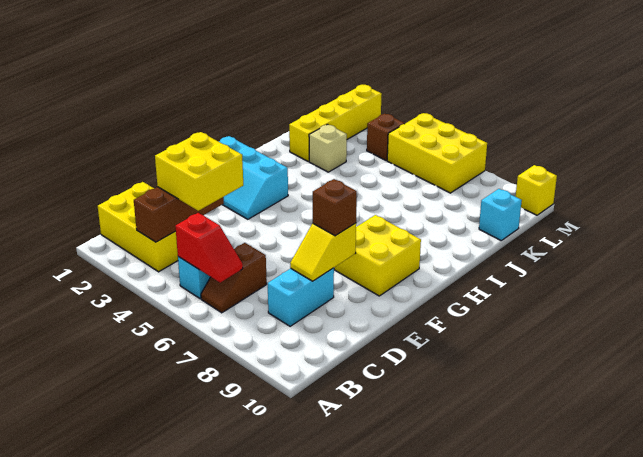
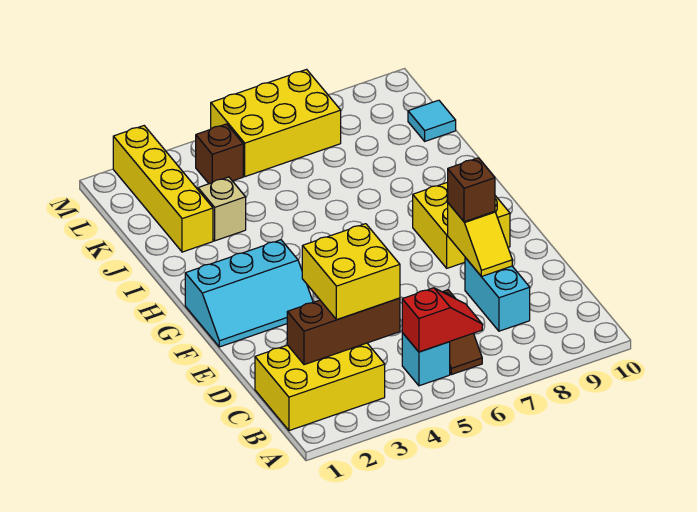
brown 1x3 brick [134,187,224,242] -> brown 1x3 brick turned to [287,298,400,365]
cyan 1x1 brick [479,189,522,240] -> cyan 1x1 tile [408,100,456,141]
yellow 1x1 brick [516,165,557,215] -> none

